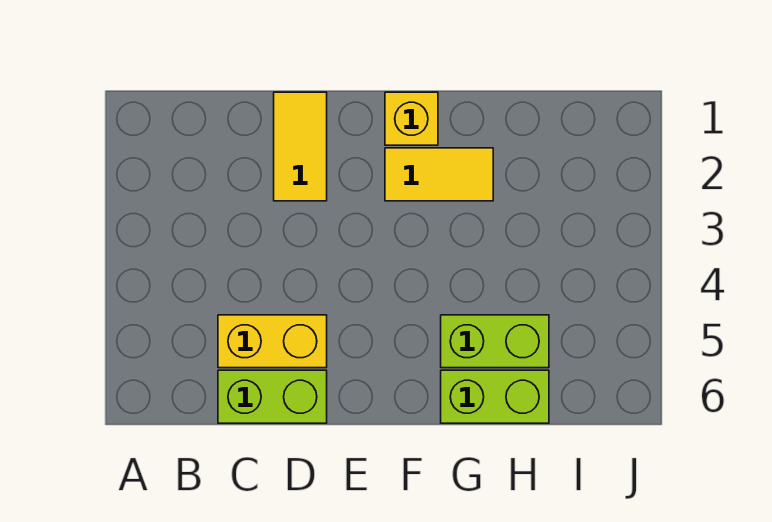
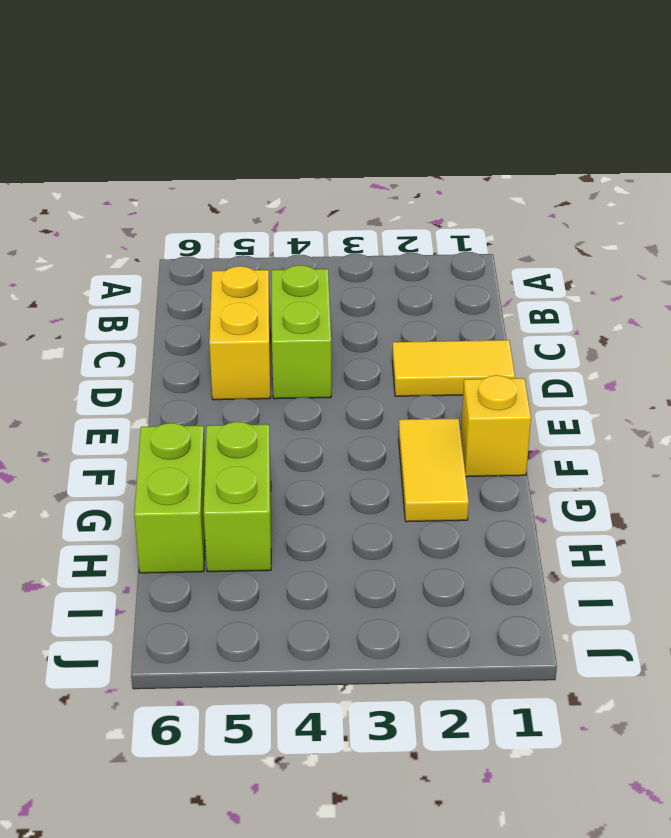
lime 1x2 brick [218,370,327,423] -> lime 1x2 brick moved to [271,265,331,399]

